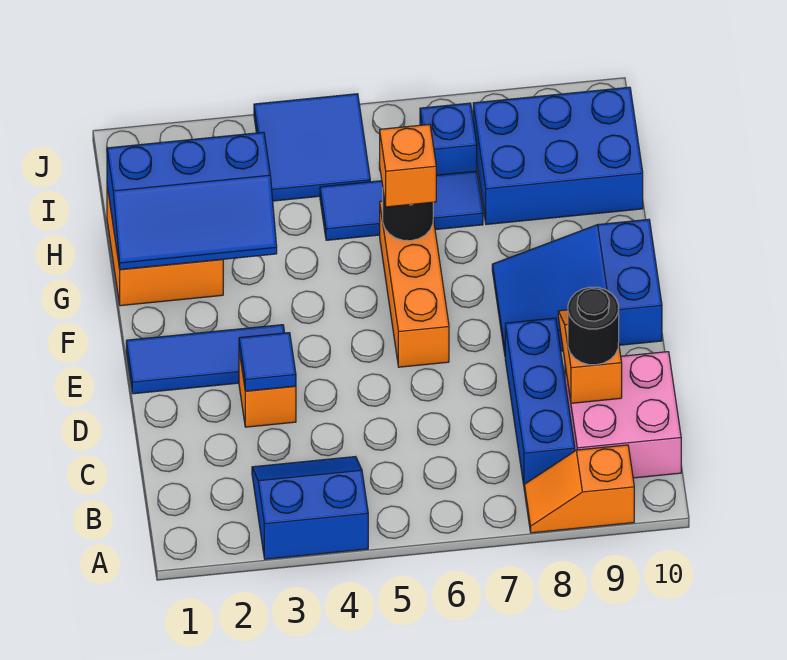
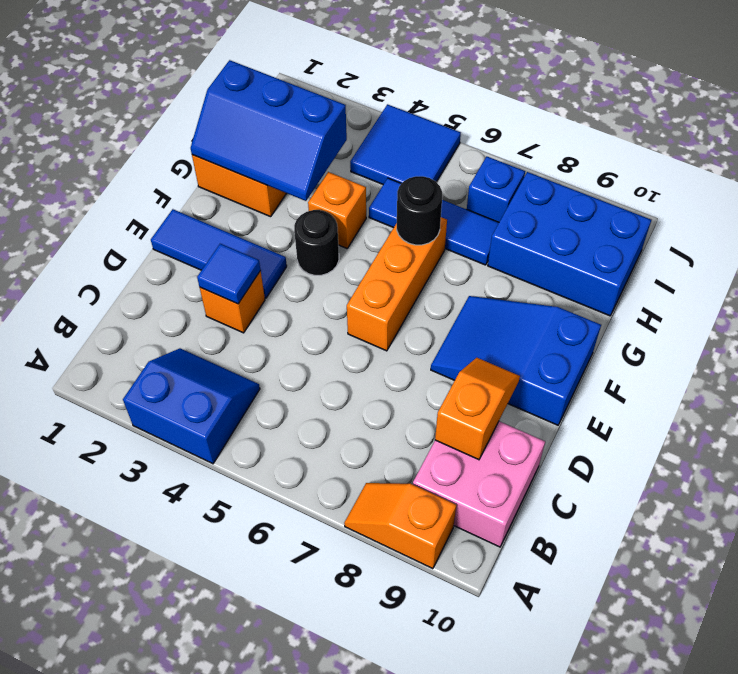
blue 1x3 brick [505,318,575,485] -> none
black 1x1 round brick [568,287,619,365] -> black 1x1 round brick moved to [294,210,339,275]
orange 1x1 brick [379,124,436,207] -> orange 1x1 brick moved to [308,172,366,248]

